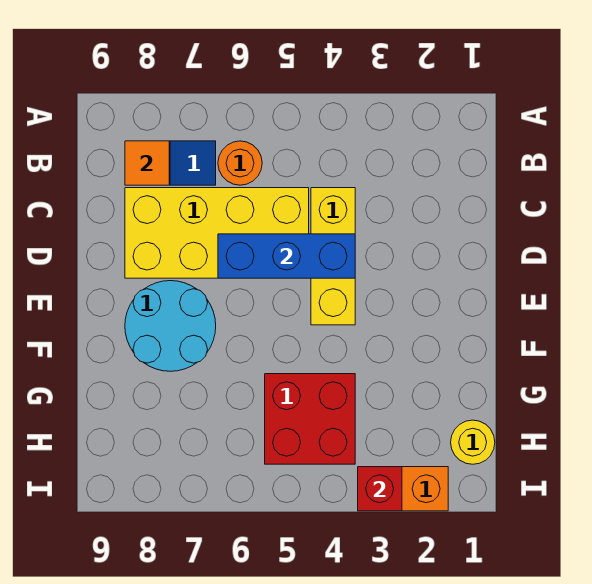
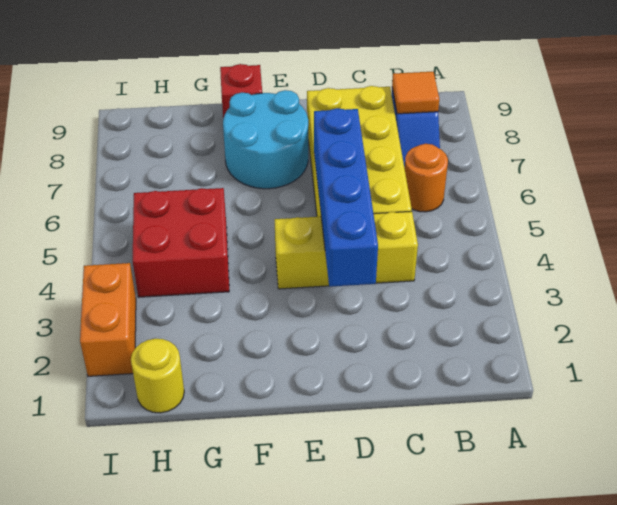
blue 1x3 brick [218,234,355,278] -> blue 1x4 brick [314,108,378,287]
red 1x1 brick [358,467,402,511] -> red 1x1 brick moved to [220,64,262,118]

